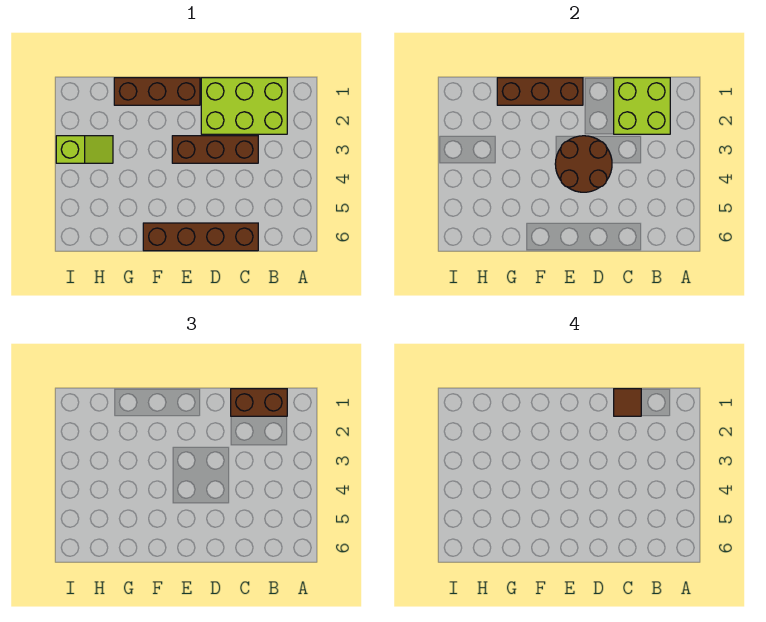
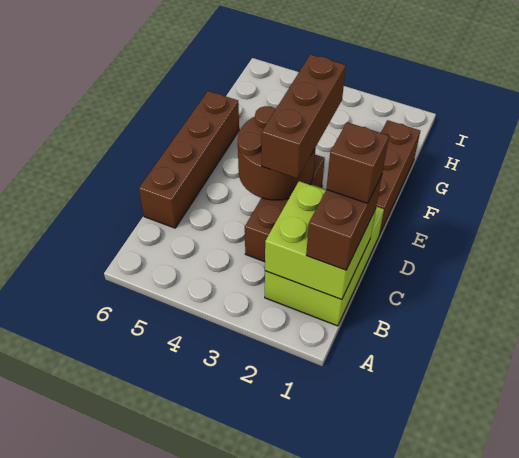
brown 1x1 tile [614,389,641,416] -> brown 1x1 brick [326,122,389,203]
brown 1x3 brick [497,78,583,105] -> brown 1x3 brick moved to [262,54,346,178]
lime 1x2 slope [56,136,113,163] -> none

